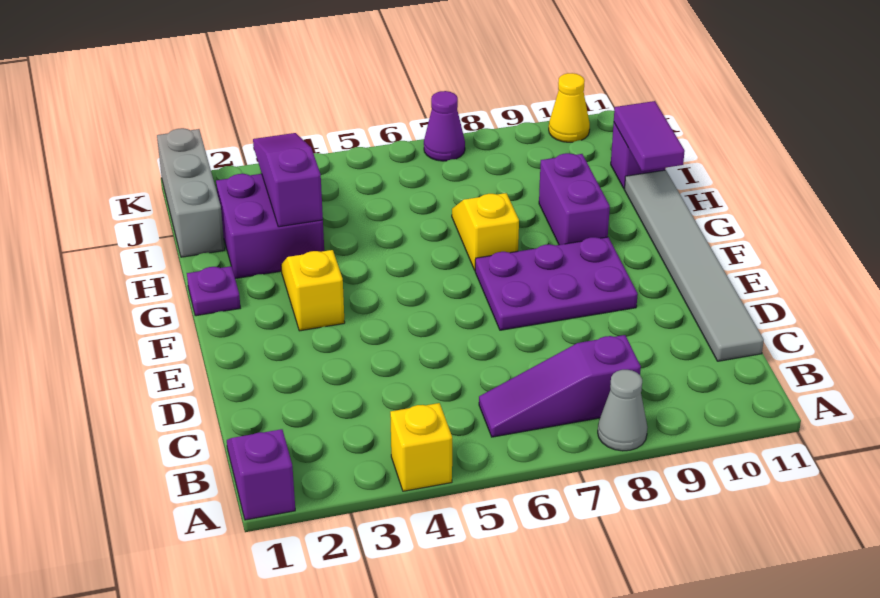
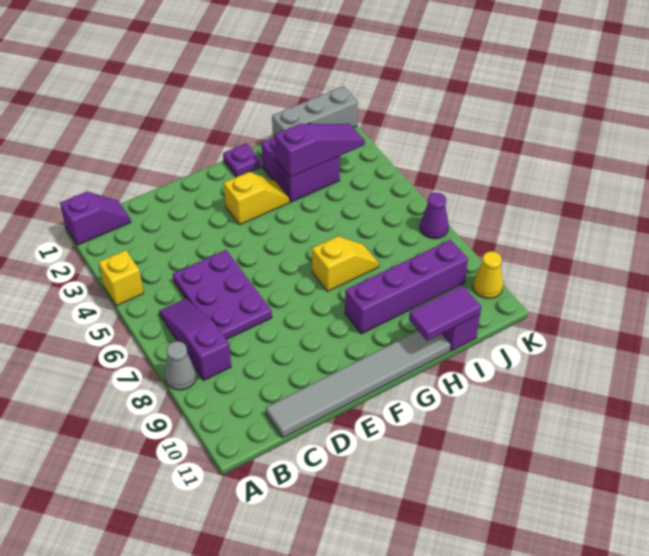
purple 2x3 plate [475,237,638,330] -> purple 2x3 plate moved to [173,250,272,340]
purple 1x2 brick [539,153,610,245] -> purple 1x4 brick [345,240,468,334]

